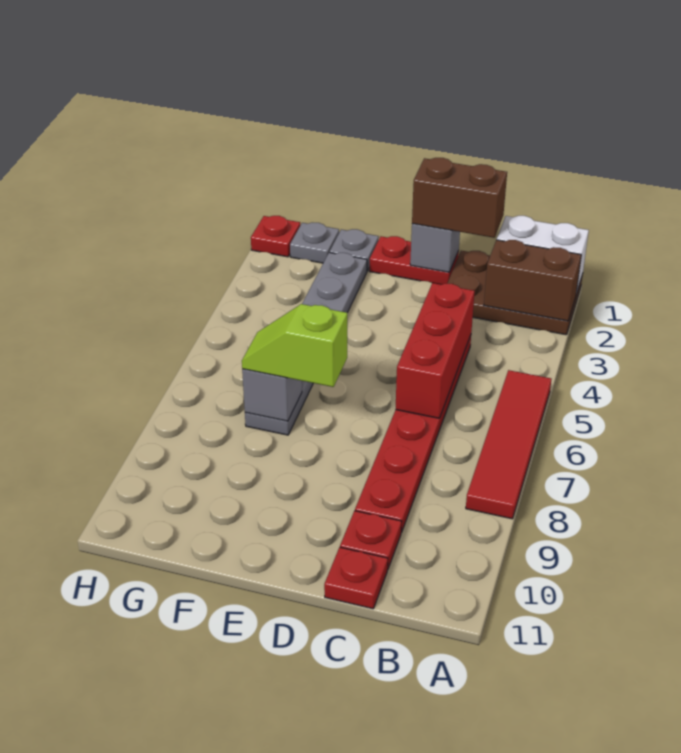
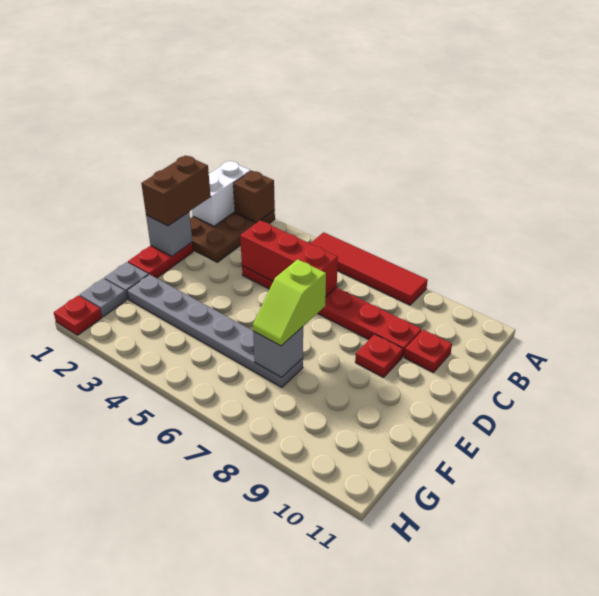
brown 1x2 brick [484,240,581,321] -> brown 1x1 brick [233,171,275,223]
red 1x1 plate [324,547,388,609] -> red 1x1 plate moved to [355,334,403,377]

